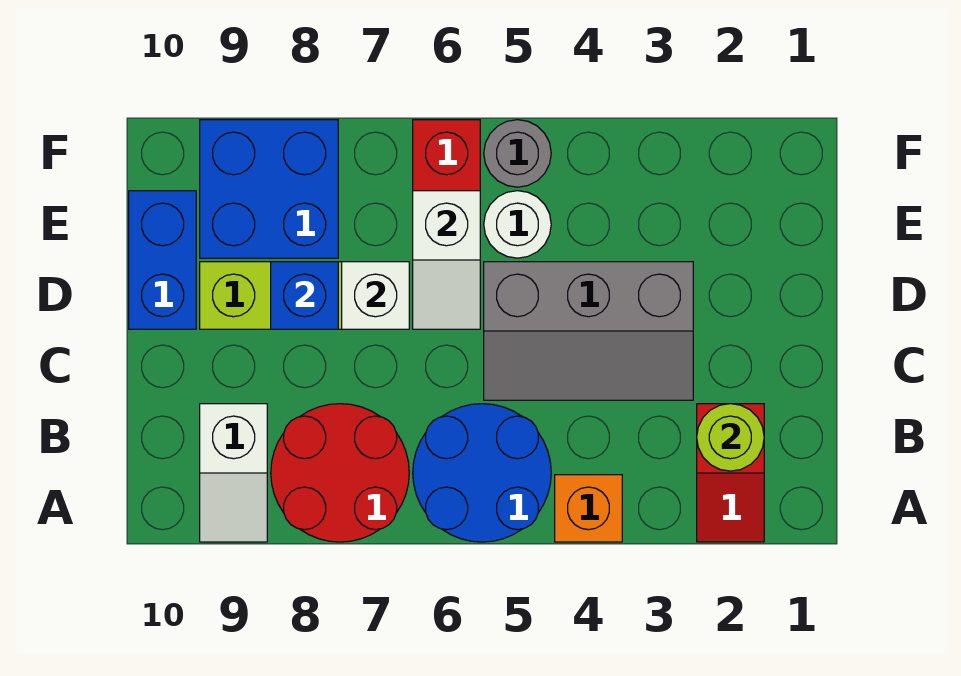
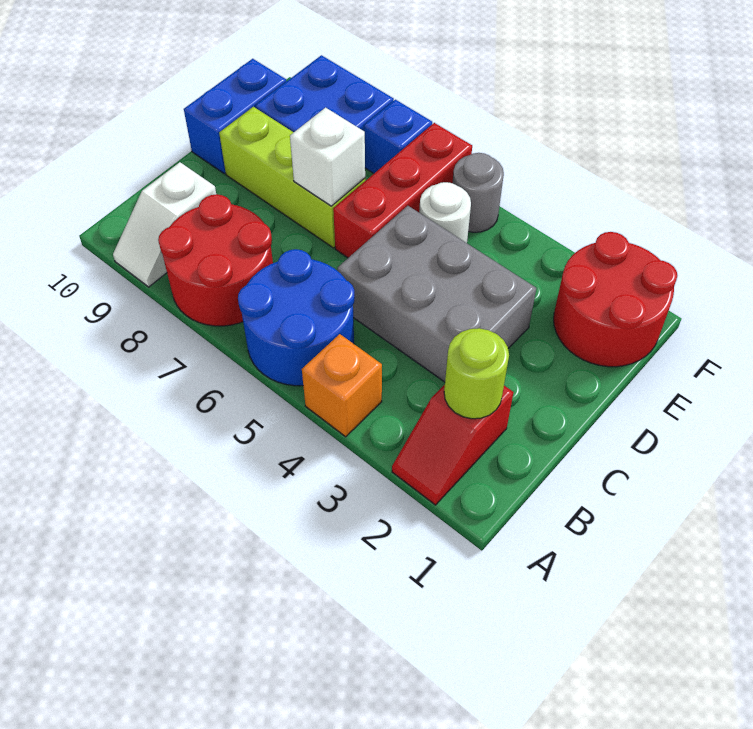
grey 2x3 slope [484,262,693,400] -> grey 2x3 brick [337,206,536,382]
white 1x2 slope [413,191,480,329] -> none
blue 1x1 brick [271,262,338,329] -> blue 1x1 brick moved to [364,100,432,173]
none -> red 2x2 round brick [554,232,677,367]

